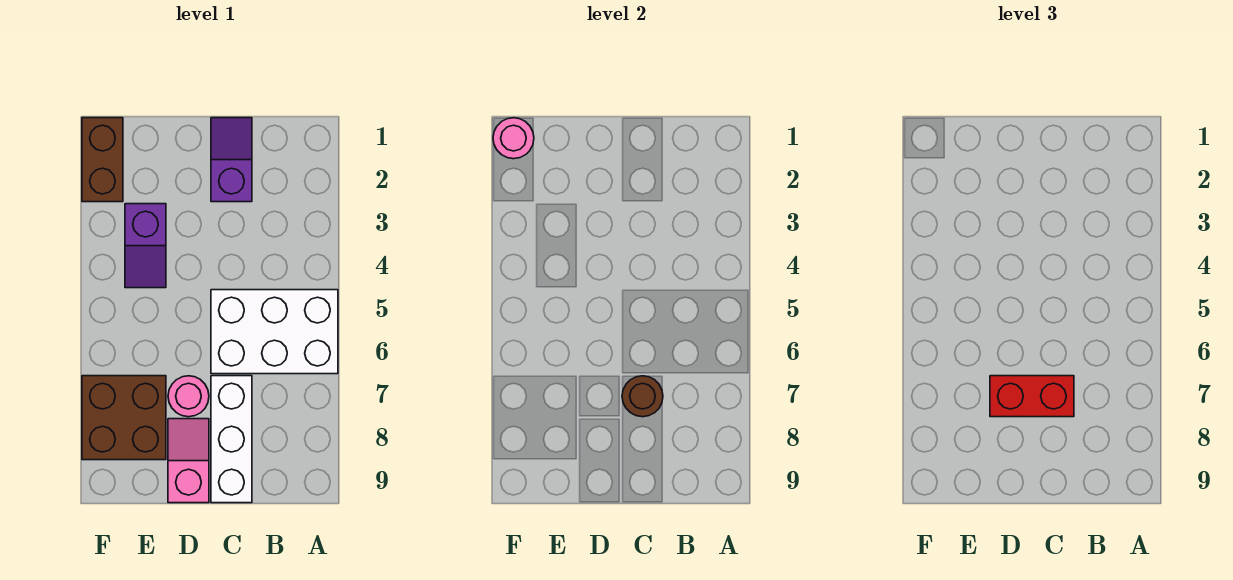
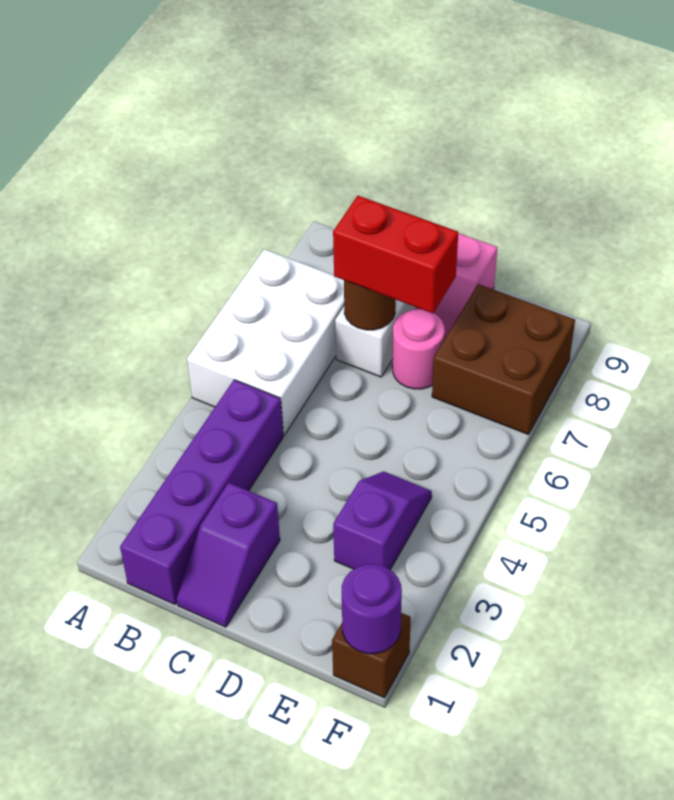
white 2x3 brick [211,290,338,374] -> white 2x3 brick turned to [187,249,344,435]
none -> purple 1x4 brick [120,380,283,604]
brown 1x2 brick [82,118,123,202] -> brown 1x1 brick [332,613,411,698]
pink 1x1 round brick [493,118,534,159] -> purple 1x1 round brick [342,564,402,654]

